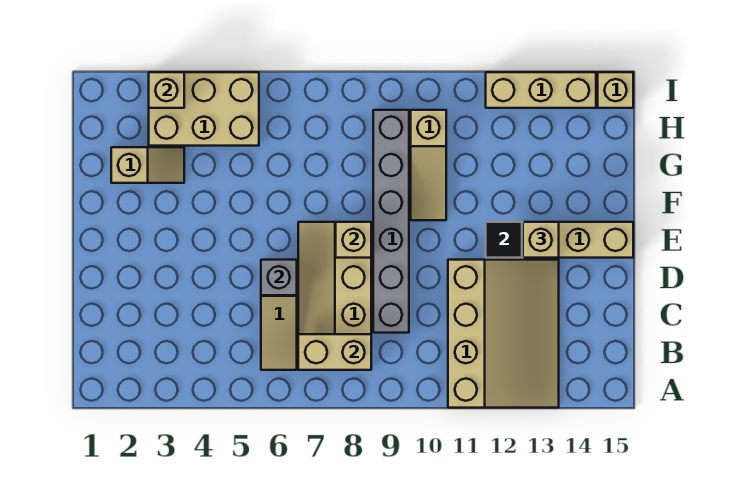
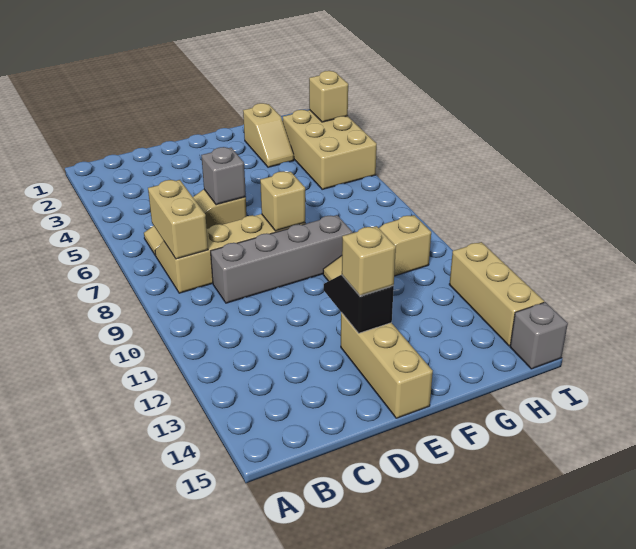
tan 3x4 slope [448,260,559,408] -> none
grey 1x6 brick [373,110,409,333] -> grey 1x4 brick [211,215,353,303]
tan 1x1 brick [598,72,633,108] -> grey 1x1 brick [510,302,568,369]

